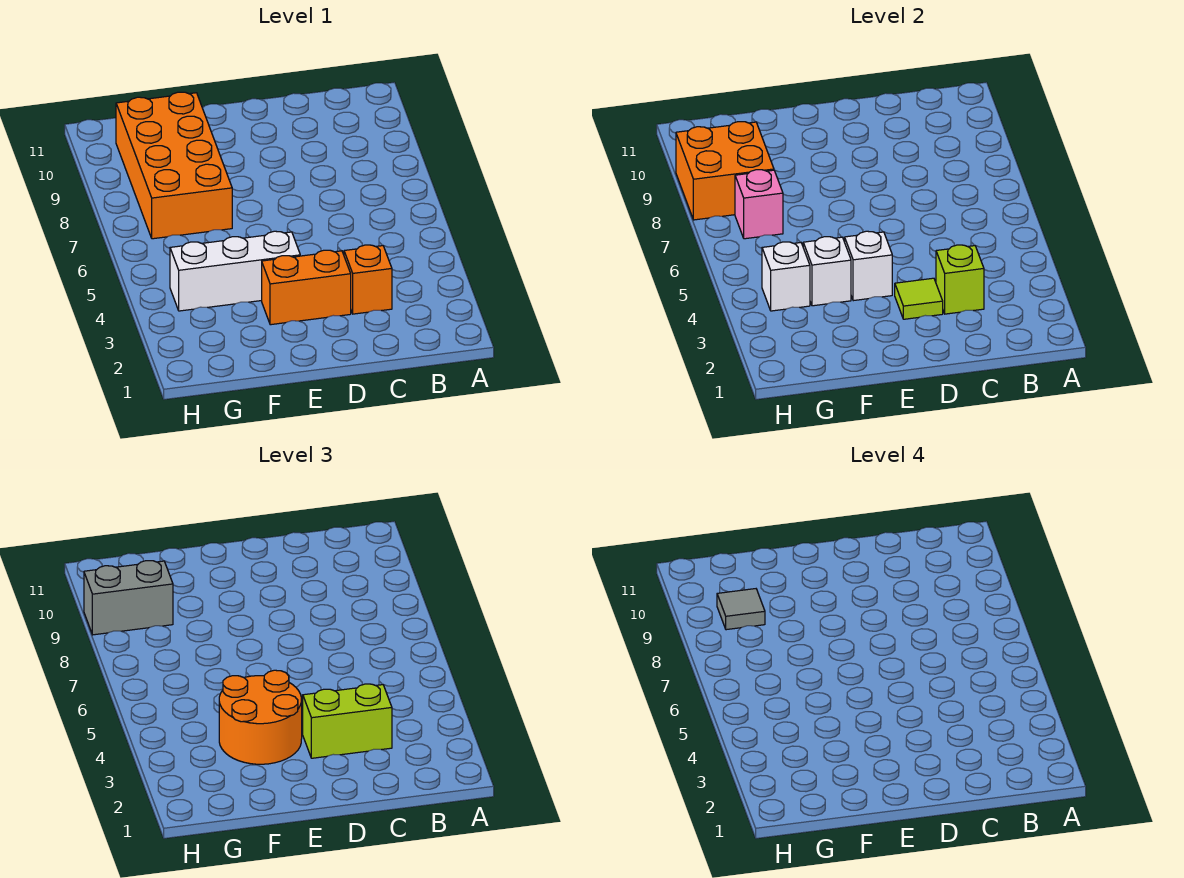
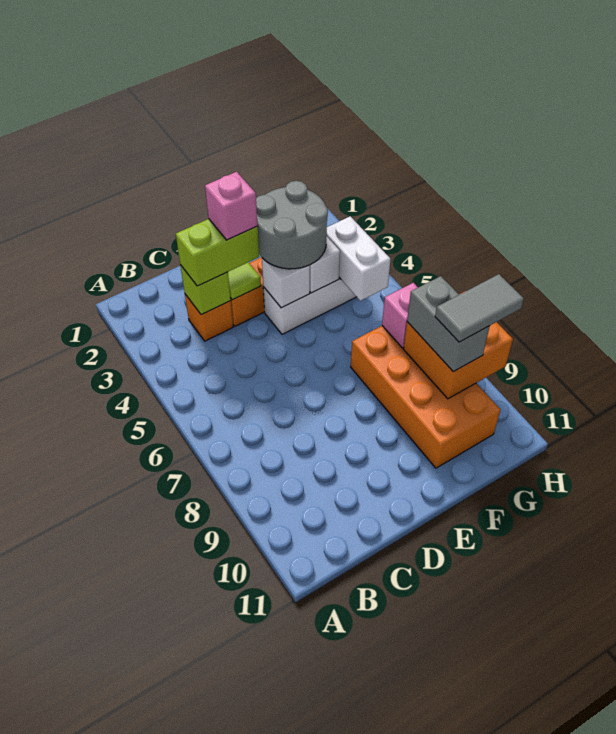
none -> pink 1x1 brick [205,172,258,240]
orange 2x2 round brick [219,670,302,764] -> grey 2x2 round brick [256,181,328,269]
white 1x1 brick [762,242,810,311] -> white 1x2 brick [327,216,390,301]
grey 1x2 brick [84,561,173,635] -> grey 1x2 brick turned to [407,276,490,372]
grey 1x1 tile [717,589,765,630] -> grey 1x2 tile [435,274,524,342]

